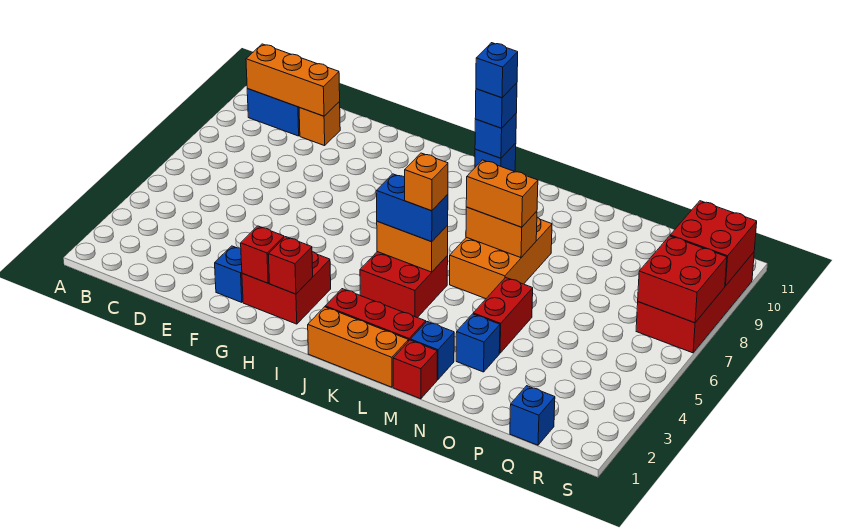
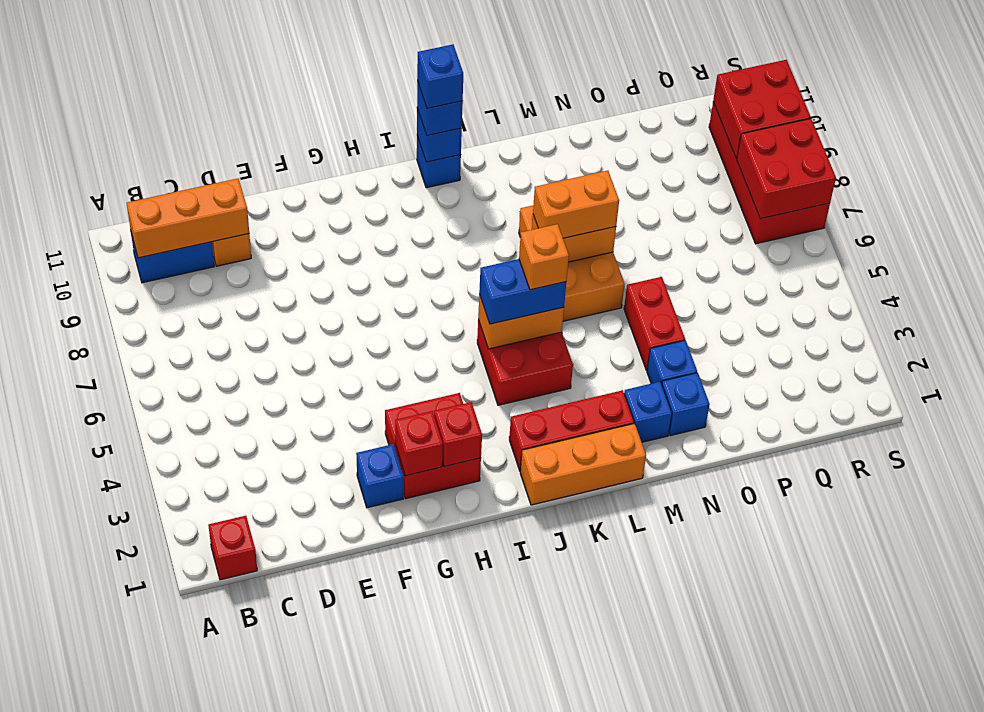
red 1x1 brick [393,340,437,399] -> red 1x1 brick moved to [208,516,257,580]
blue 1x1 brick [510,386,555,445] -> blue 1x1 brick moved to [662,373,710,436]

